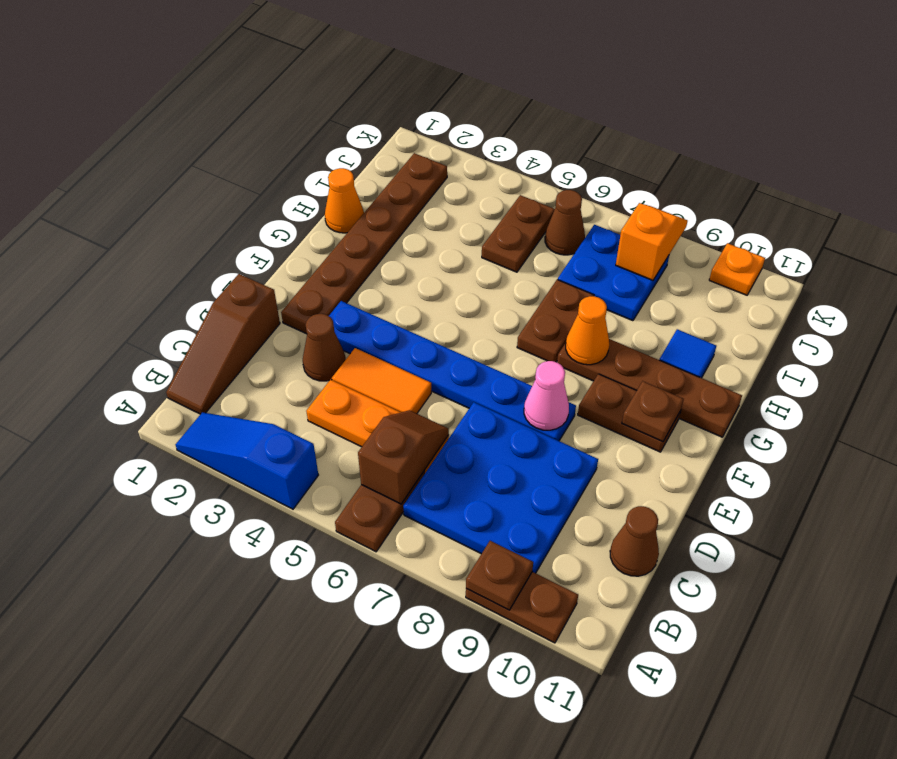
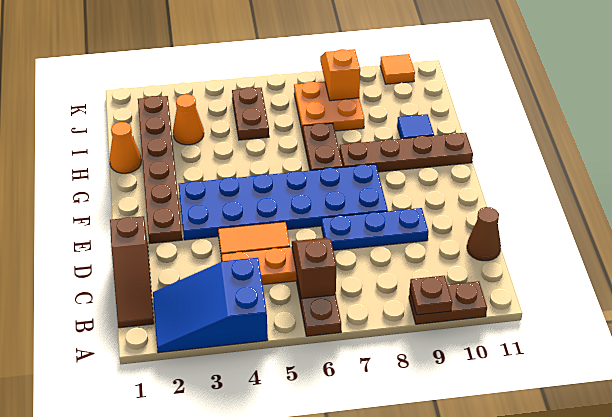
blue 1x3 slope [176,412,318,509] -> blue 2x3 slope [153,258,268,353]
blue 3x3 plate [403,402,598,573] -> blue 1x3 plate [322,208,428,250]
brown 1x1 cone [303,314,346,381] -> none
blue 1x6 plate [329,301,576,441] -> blue 2x6 plate [178,164,388,240]
pink 1x1 cone [524,361,569,430] -> none
brown 1x2 plate [578,374,681,452] -> none
brown 1x1 plate [622,381,684,442] -> none
orange 1x1 cone [566,296,609,365] -> orange 1x1 cone moved to [173,94,204,145]
blue 2x2 plate [558,225,669,321] -> orange 2x2 plate [294,82,364,134]
brown 1x1 cone [545,190,585,255] -> none
orange 1x1 plate [709,243,765,295] -> orange 1x1 tile [380,54,415,84]

